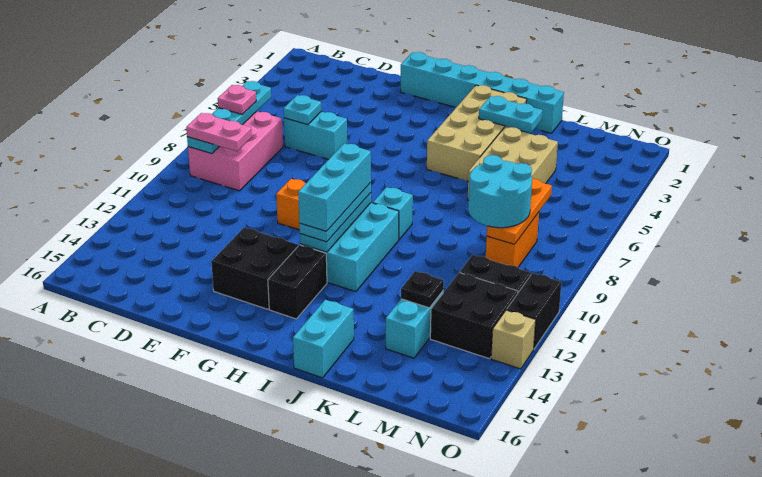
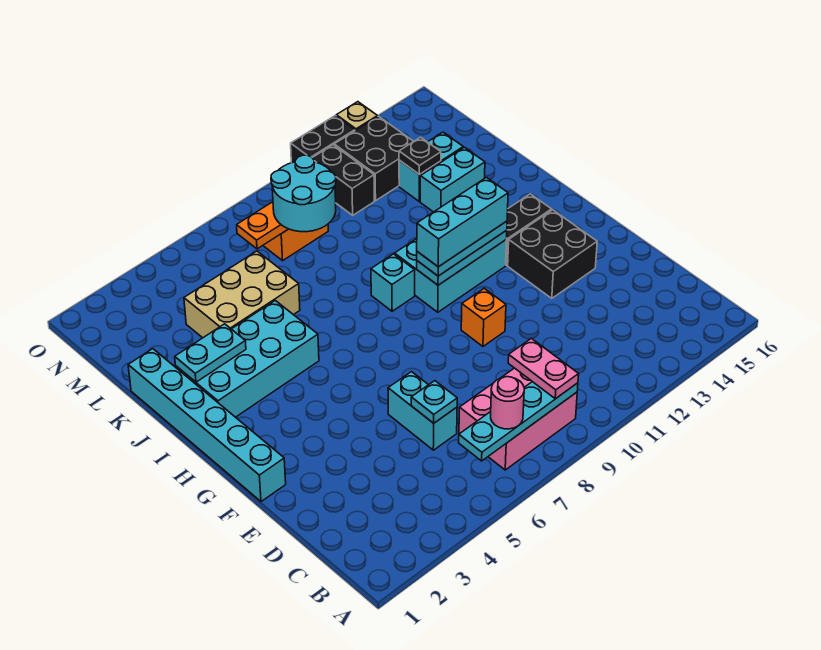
pink 1x1 plate [218,85,256,114] -> pink 1x1 round brick [491,377,524,429]
tan 2x4 brick [427,85,527,181] -> cyan 2x4 brick [176,301,319,417]
cyan 1x2 plate [479,96,543,133] -> cyan 1x2 plate turned to [175,324,246,382]
cyan 1x2 brick [293,300,354,378] -> cyan 1x2 brick moved to [420,147,485,212]

